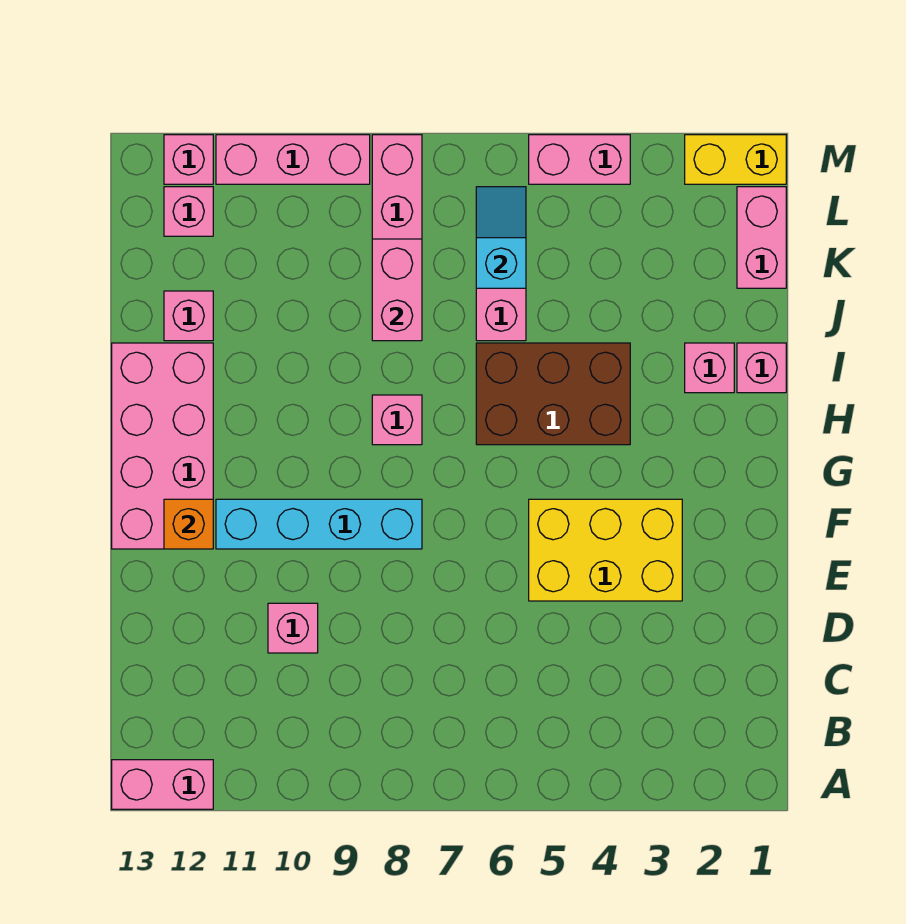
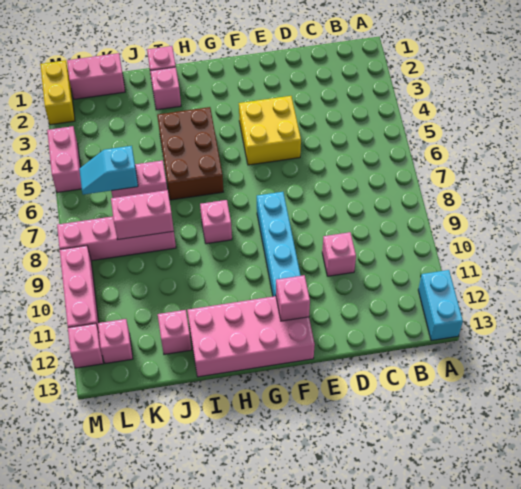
pink 1x2 brick [112,760,213,809] -> cyan 1x2 brick [418,270,463,341]
yellow 2x3 brick [529,499,682,601] -> yellow 2x2 brick [239,96,301,165]
orange 1x1 brick [164,499,213,549] -> pink 1x1 brick [276,275,310,321]

